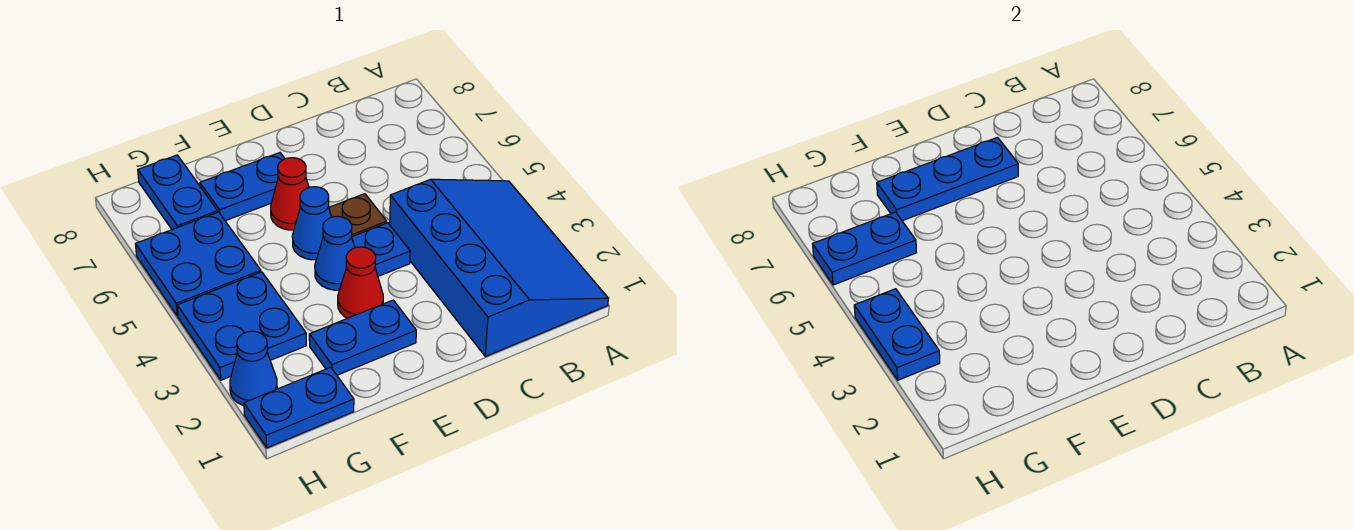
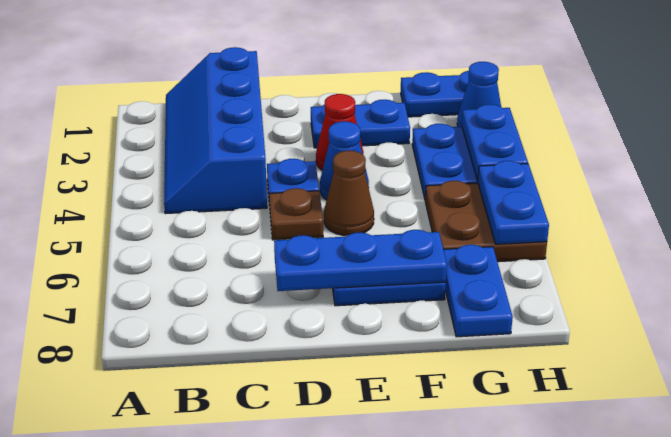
blue 3x4 slope [390,179,608,356] -> blue 2x4 slope [164,47,267,214]
blue 1x1 cone [292,187,331,260] -> brown 1x1 cone [324,151,374,236]
red 1x1 cone [271,158,309,230] -> none
blue 2x2 plate [136,212,261,316] -> brown 2x2 plate [425,181,547,262]
blue 1x2 plate [813,212,916,285] -> blue 1x2 plate turned to [478,161,549,244]

